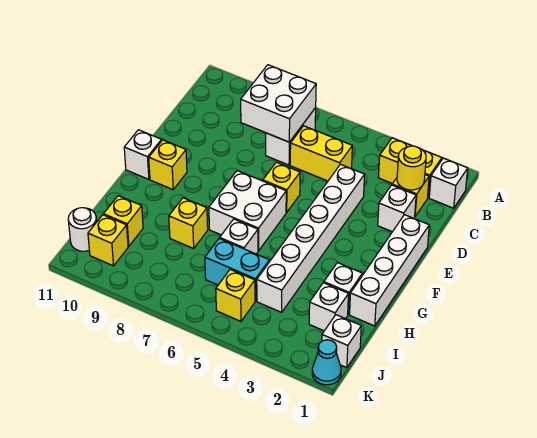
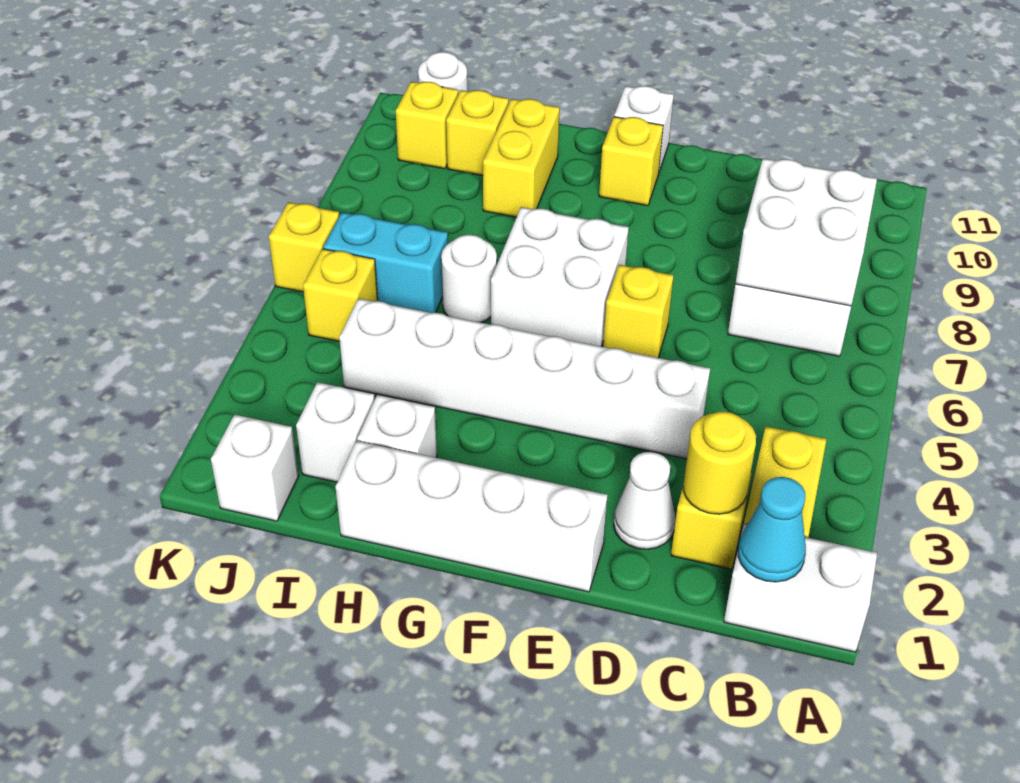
white 1x1 brick [429,158,468,208] -> white 1x2 brick [724,524,877,652]
yellow 1x2 brick [290,126,352,181] -> yellow 1x2 brick moved to [483,99,560,217]
white 1x1 brick [378,185,416,232] -> white 1x1 cone [614,452,675,549]
white 1x1 brick [220,219,258,254] -> white 1x1 round brick [441,235,497,323]
yellow 1x1 brick [169,198,208,248] -> yellow 1x1 brick moved to [269,202,339,292]
cyan 1x2 brick [205,238,269,301] -> cyan 1x2 brick turned to [323,212,448,313]
cyan 1x1 cone [312,340,341,385] -> cyan 1x1 cone moved to [738,477,806,582]

